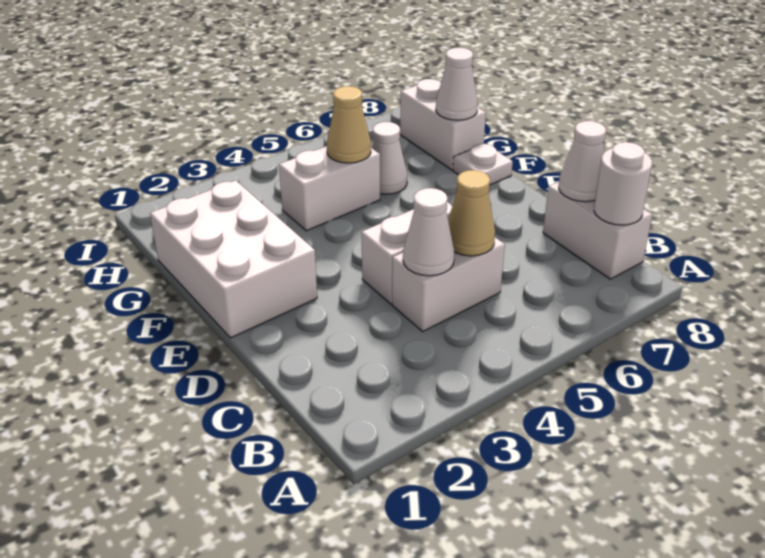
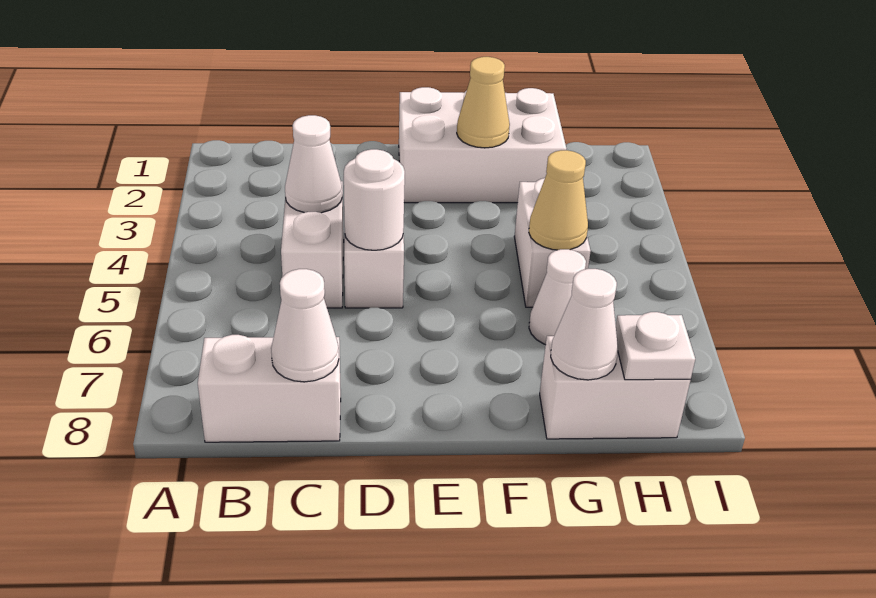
white 1x1 round brick [594,142,652,225] -> white 1x1 round brick moved to [344,149,405,250]
tan 1x1 cone [448,170,495,256] -> tan 1x1 cone moved to [457,57,510,148]
white 1x1 plate [453,144,513,185] -> white 1x1 plate moved to [616,312,695,380]

